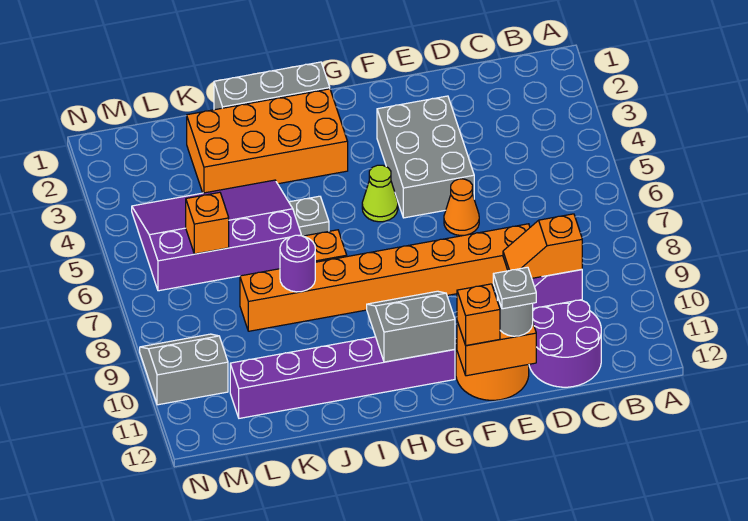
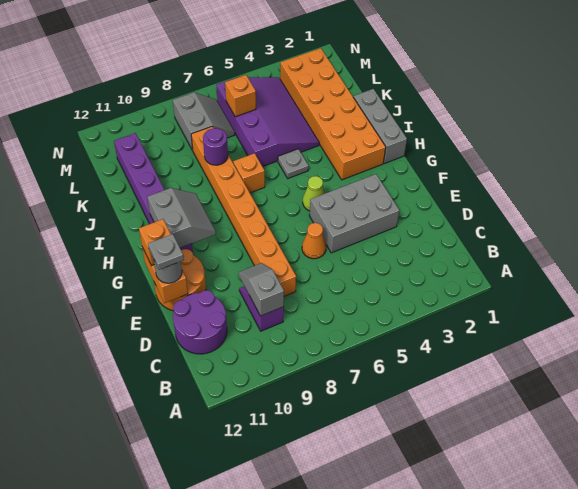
orange 1x2 slope [503,214,582,278] -> grey 1x2 slope [239,263,284,316]
orange 2x4 brick [187,89,348,193] -> orange 2x6 brick [280,48,386,180]
grey 2x2 slope [140,334,228,405] -> grey 2x2 slope moved to [173,92,235,150]

